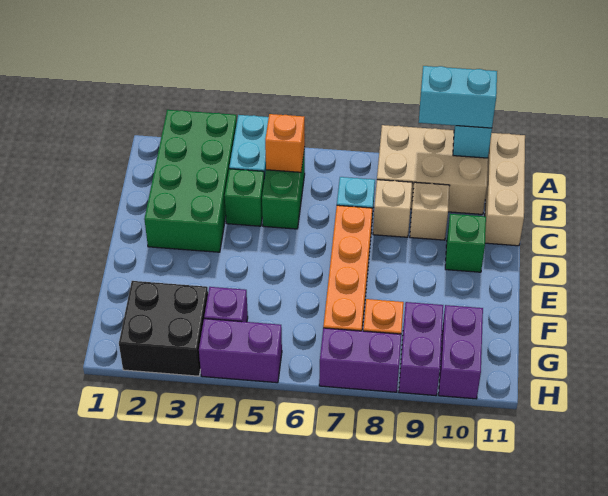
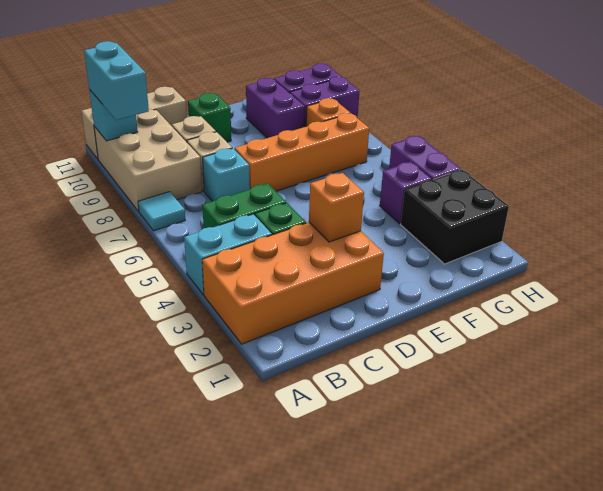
green 2x4 brick [144,110,237,252] -> orange 2x4 brick [202,222,384,344]
none -> cyan 1x1 tile [138,192,185,231]
orange 1x1 brick [265,114,305,172] -> orange 1x1 brick moved to [309,173,364,242]
purple 1x2 brick [319,328,401,392] -> purple 1x2 brick moved to [246,78,305,138]

